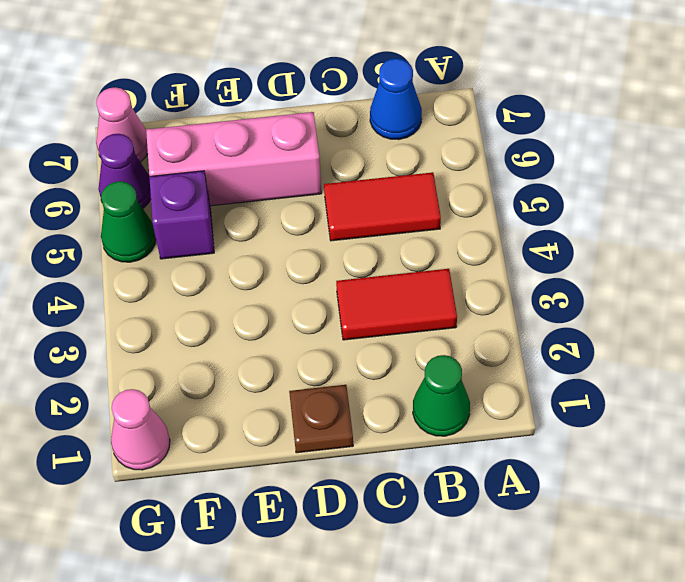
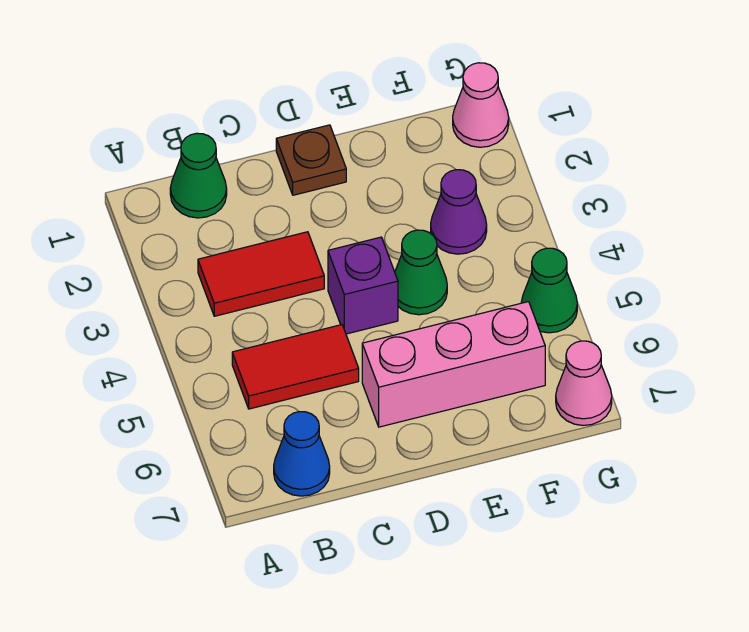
none -> green 1x1 cone [395,230,447,315]
purple 1x1 brick [149,171,214,259] -> purple 1x1 brick moved to [328,237,398,334]
purple 1x1 cone [98,134,151,208] -> purple 1x1 cone moved to [431,170,487,254]

